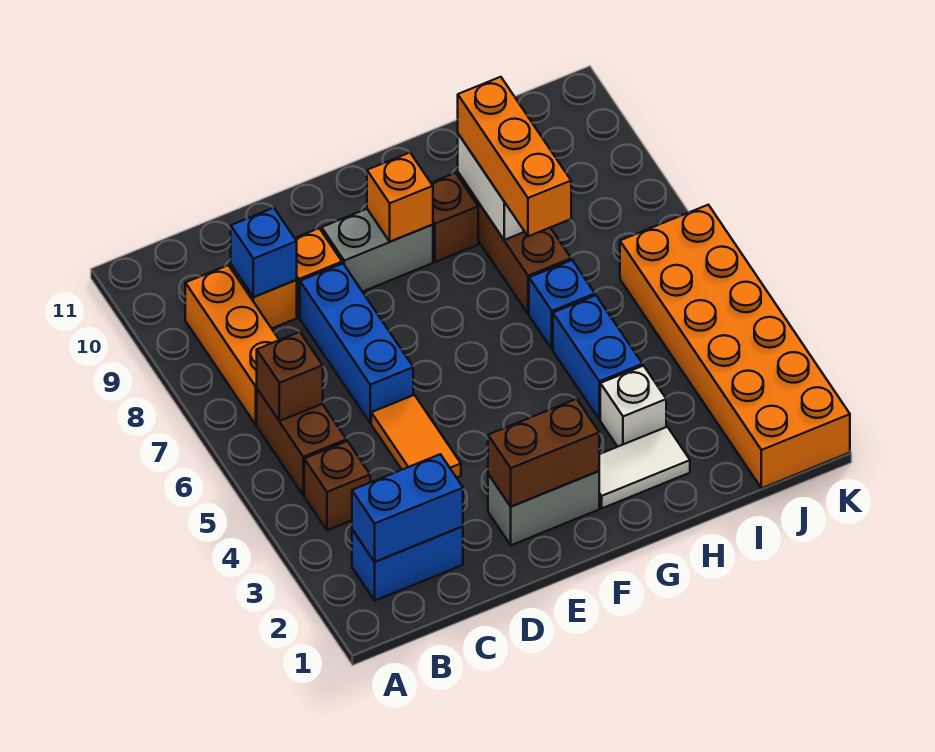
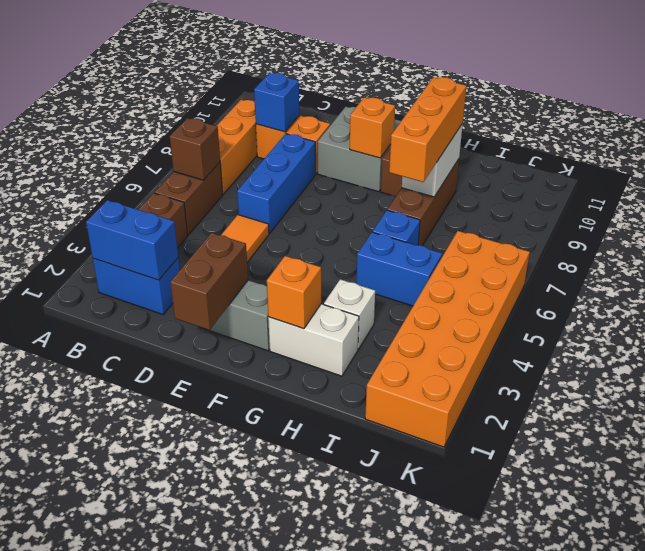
brown 1x2 brick [488,399,599,507] -> brown 1x2 brick turned to [170,233,248,330]
grey 1x2 brick [322,209,433,292] -> grey 2x2 brick [318,107,401,192]
white 1x2 tile [599,427,690,508] -> white 1x2 brick [268,304,359,376]
none -> orange 1x1 brick [267,256,321,329]
blue 1x2 brick [553,295,643,420] -> blue 1x2 brick turned to [356,232,442,306]

